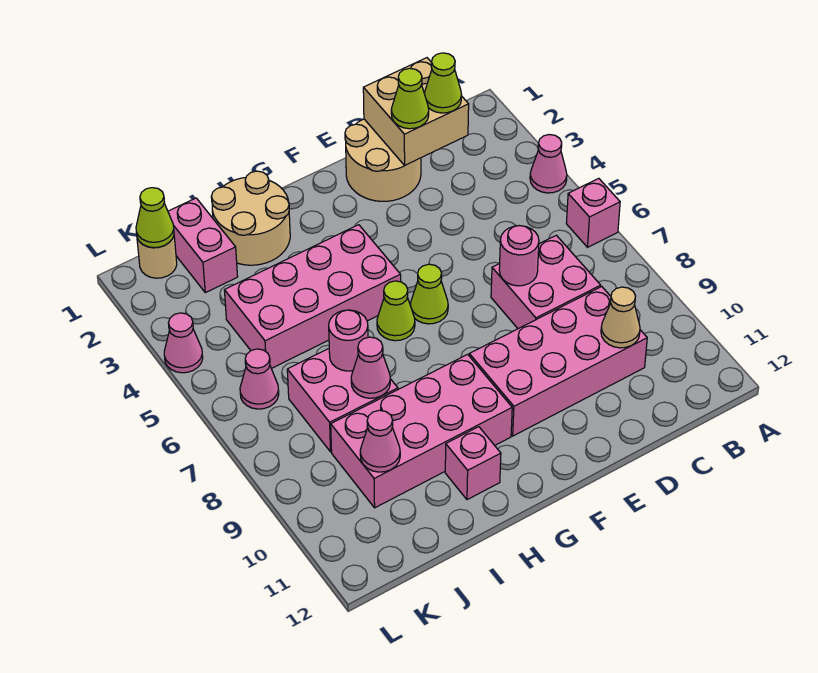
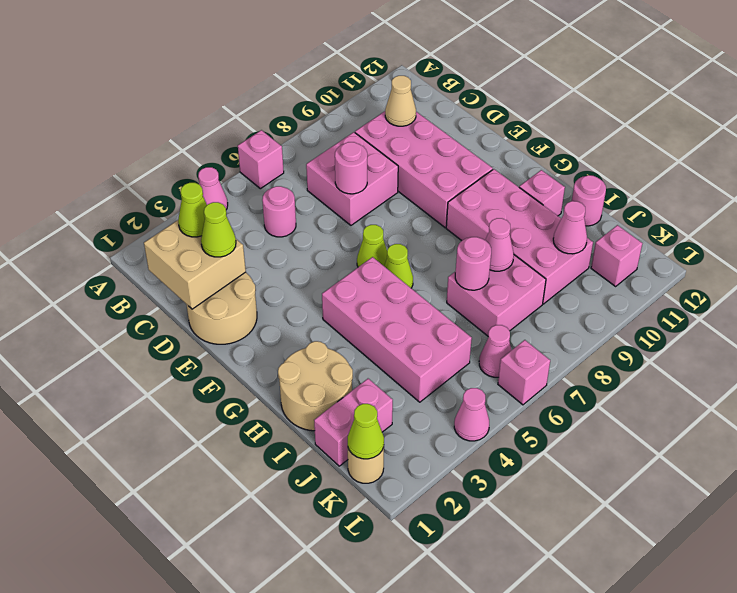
none -> pink 1x1 round brick [262,186,296,237]
none -> pink 1x1 round brick [572,175,606,226]
none -> pink 1x1 brick [591,225,642,286]
none -> pink 1x1 brick [498,340,550,405]

